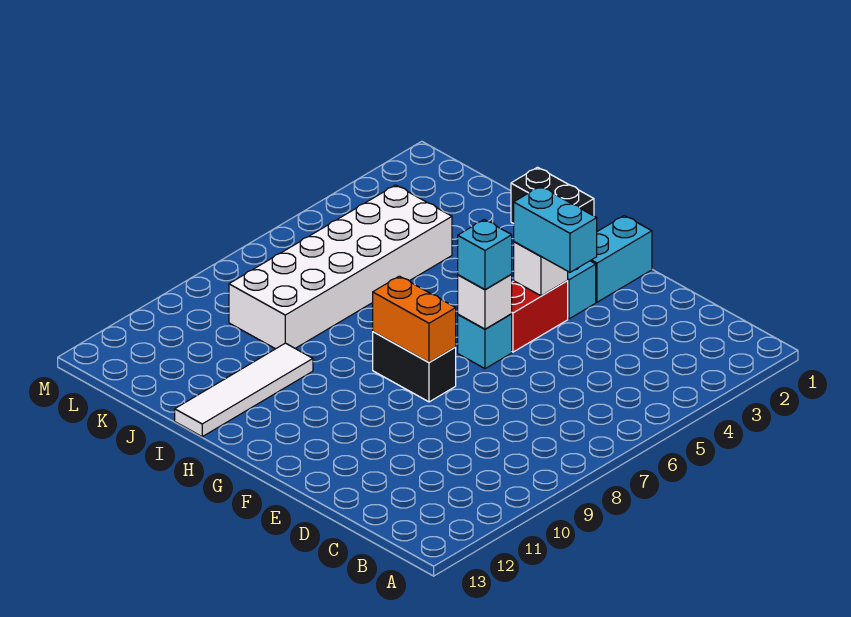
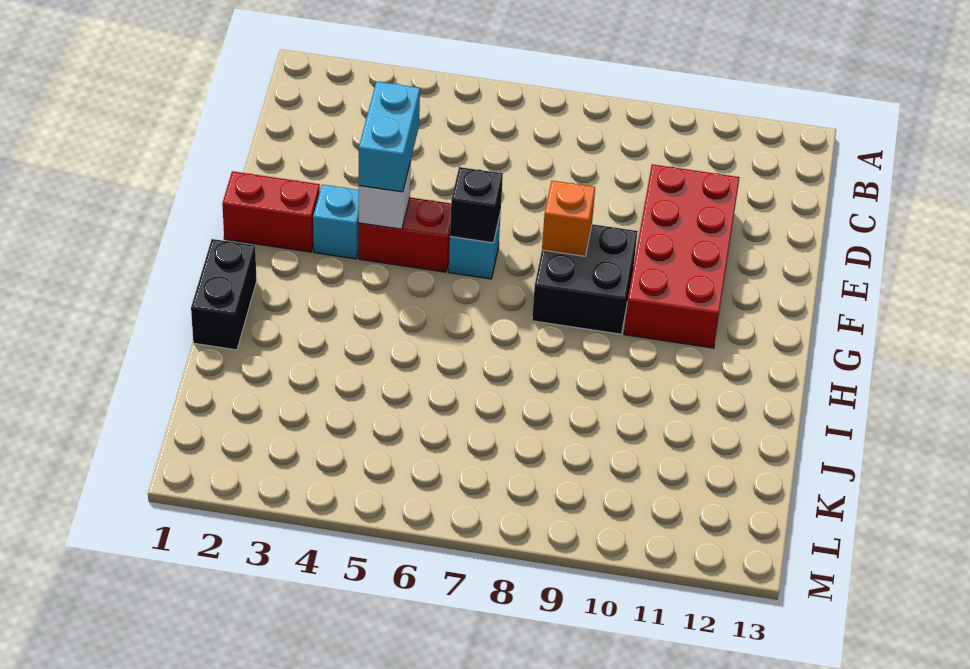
none -> red 2x4 brick [624,164,740,348]
cyan 1x2 brick [590,216,652,302] -> red 1x2 brick [222,171,320,252]
white 1x1 brick [458,274,512,329] -> black 1x1 brick [450,167,503,243]
cyan 1x1 brick [458,220,512,290] -> none
black 1x2 brick [373,332,456,402] -> black 2x2 brick [532,224,638,334]
orange 1x2 brick [373,276,456,362] -> orange 1x1 brick [542,181,595,256]
white 1x4 tile [175,343,313,437] -> none
white 2x6 brick [229,185,452,349] -> none

